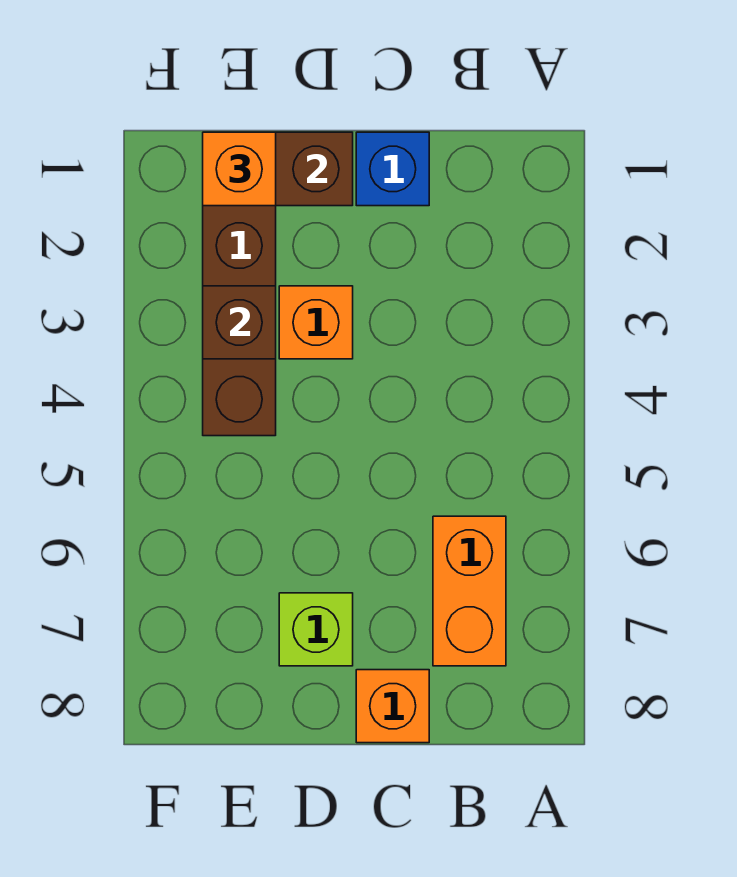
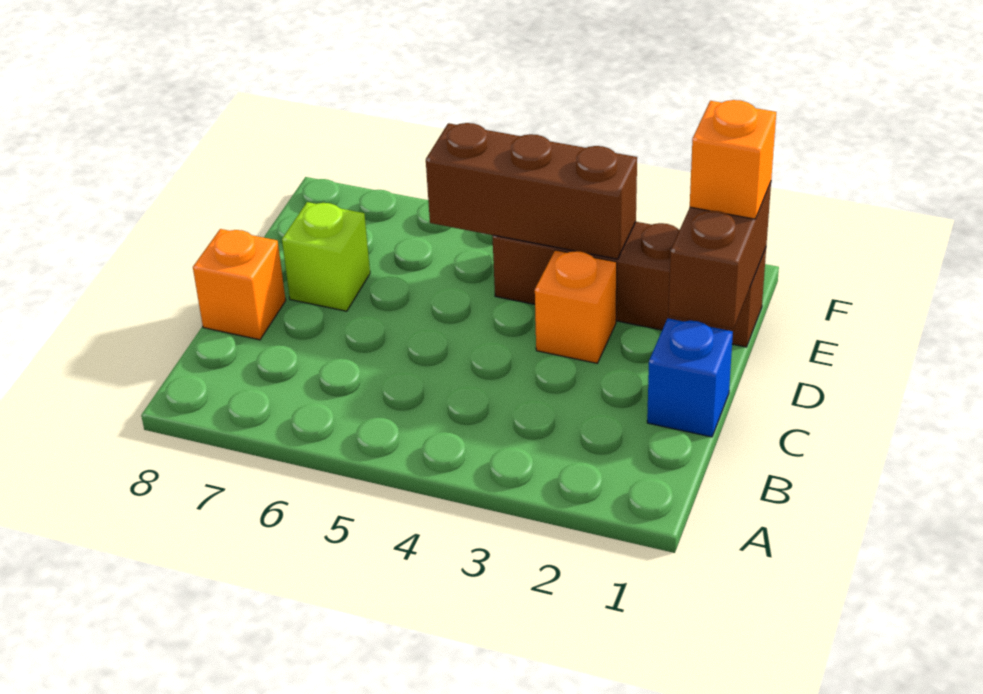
orange 1x2 brick [433,516,506,666] -> none
brown 1x1 brick [203,286,276,359] -> brown 1x3 brick [426,123,637,259]

